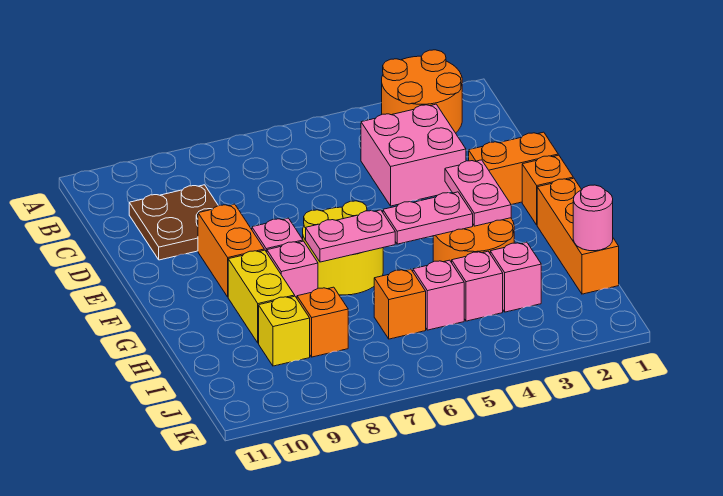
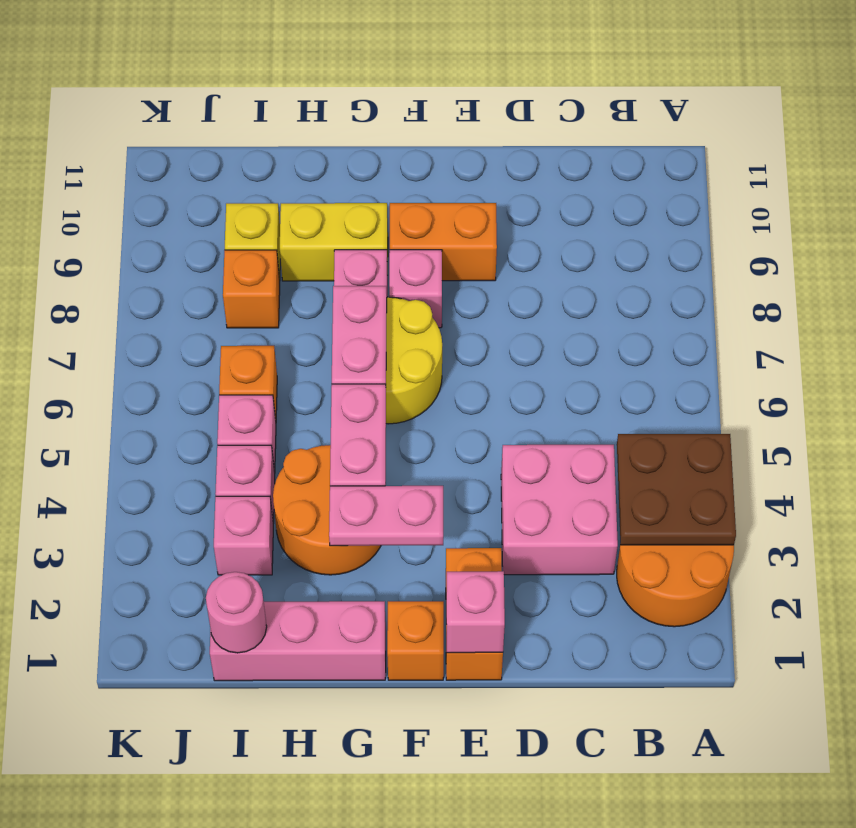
brown 2x2 plate [129,185,218,260] -> brown 2x2 plate moved to [617,434,736,545]
none -> pink 1x1 brick [446,571,505,653]
orange 1x3 brick [537,178,619,294] -> pink 1x3 brick [210,601,386,681]

